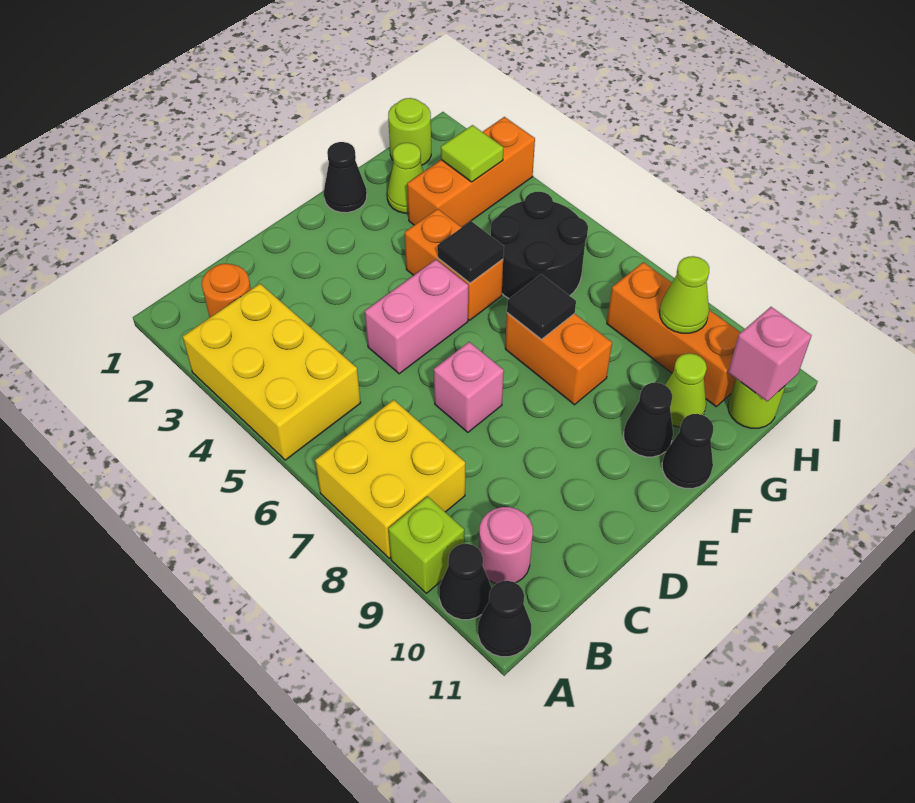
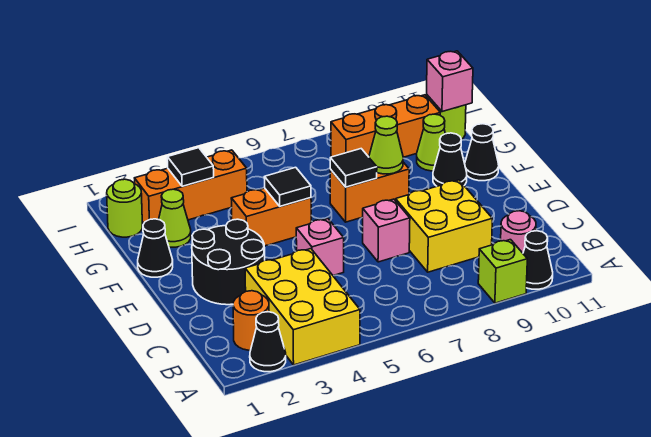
yellow 2x3 brick [183,284,361,460] -> yellow 2x3 brick turned to [245,249,360,365]
yellow 2x2 brick [315,400,465,558] -> yellow 2x2 brick moved to [396,180,492,272]
black 1x1 cone [478,581,531,657] -> black 1x1 cone moved to [250,312,286,372]
pink 1x2 brick [365,260,468,374] -> pink 1x1 brick [296,219,344,276]
orange 1x3 brick [407,117,535,227] -> orange 1x3 brick turned to [135,150,247,223]
black 2x2 round brick [491,192,588,299] -> black 2x2 round brick moved to [192,219,265,305]
lime 1x1 tile [441,125,504,182] -> black 1x1 tile [167,148,214,186]
lime 1x1 cone [660,256,709,333] -> lime 1x1 cone moved to [369,116,403,174]

